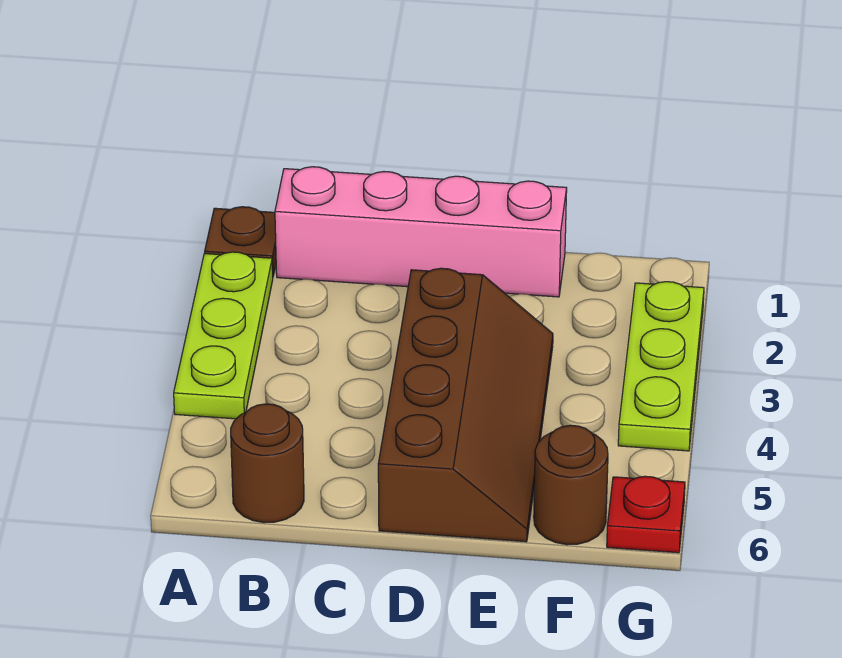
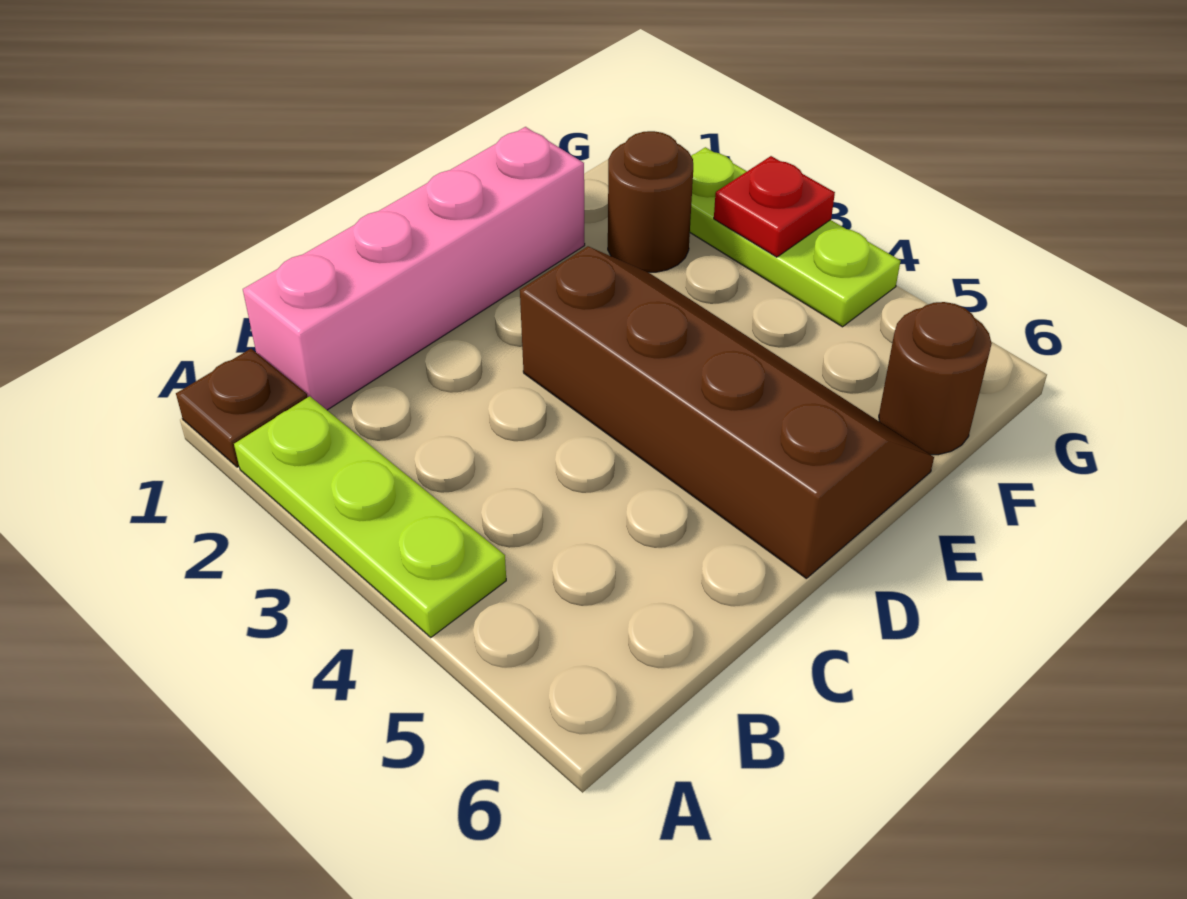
brown 1x1 round brick [231,404,304,523] -> brown 1x1 round brick moved to [608,131,693,272]
red 1x1 plate [607,476,685,553] -> red 1x1 plate moved to [714,156,835,257]

